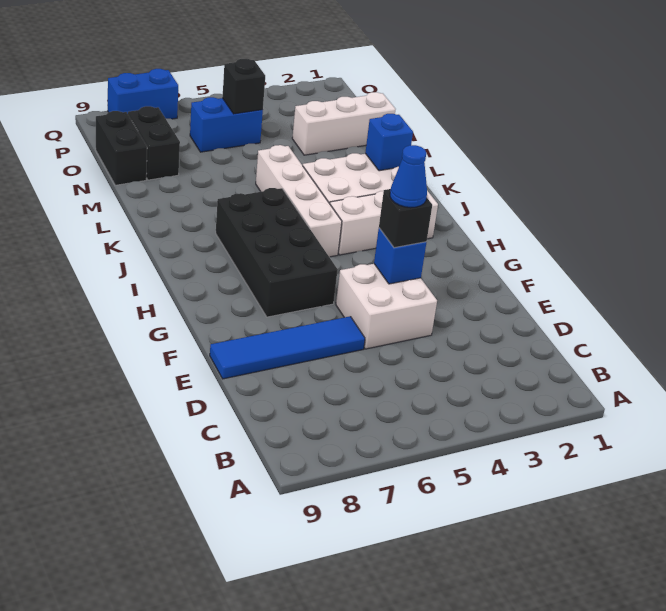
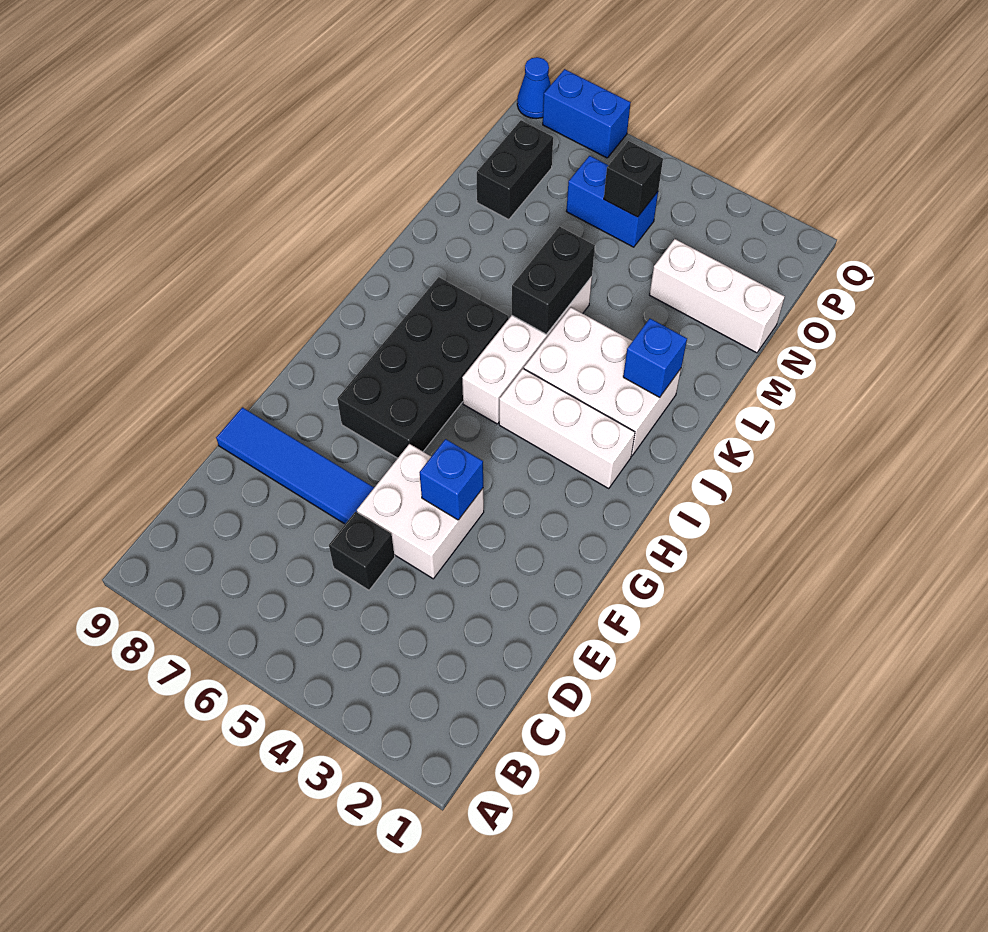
black 1x1 brick [379,189,432,248] -> black 1x1 brick moved to [329,512,395,590]
blue 1x1 cone [390,145,427,208] -> blue 1x1 cone moved to [517,57,551,119]
black 1x2 brick [96,111,147,185] -> black 1x2 brick moved to [511,227,595,334]

